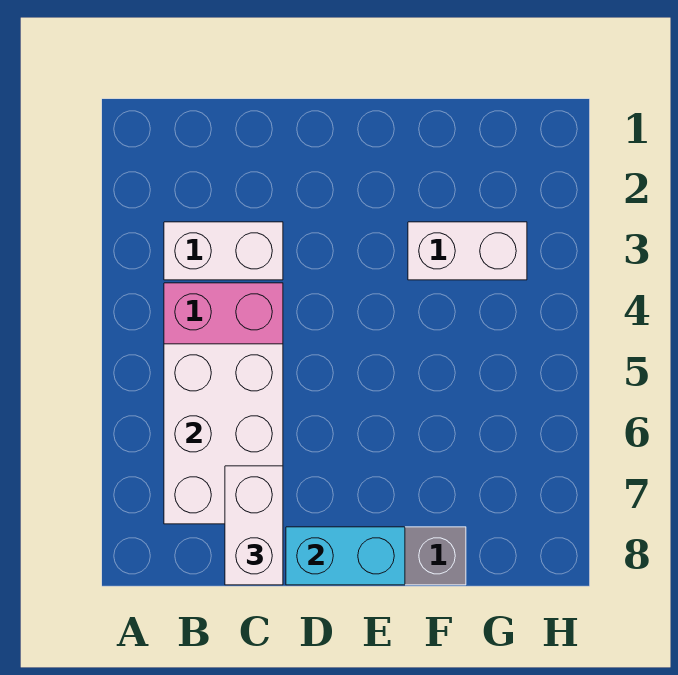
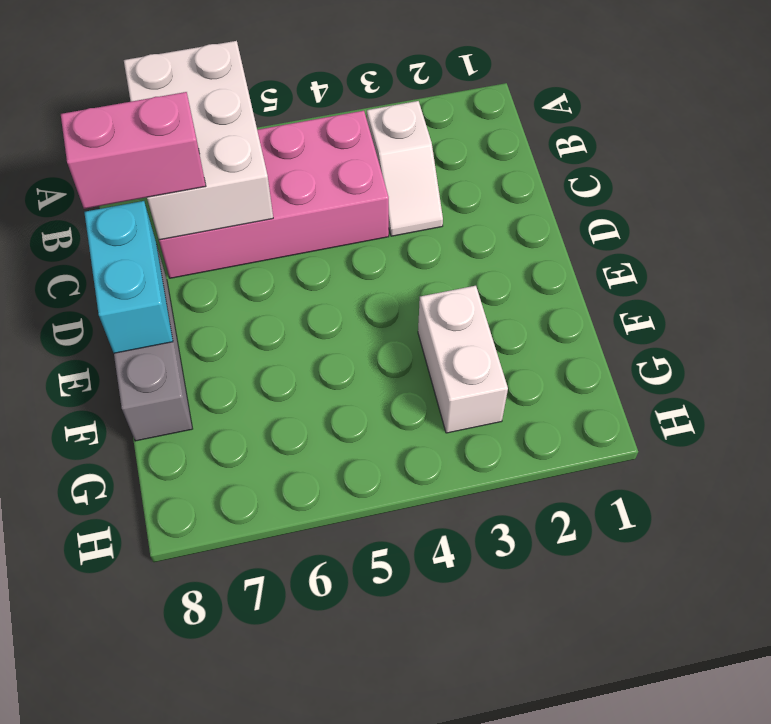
white 1x2 brick [164,222,283,280] -> white 1x2 slope [367,101,443,236]
white 2x3 brick [164,344,283,524] -> white 2x3 brick turned to [124,41,273,240]
white 1x2 brick [225,466,283,585] -> pink 1x2 brick [61,92,206,209]

